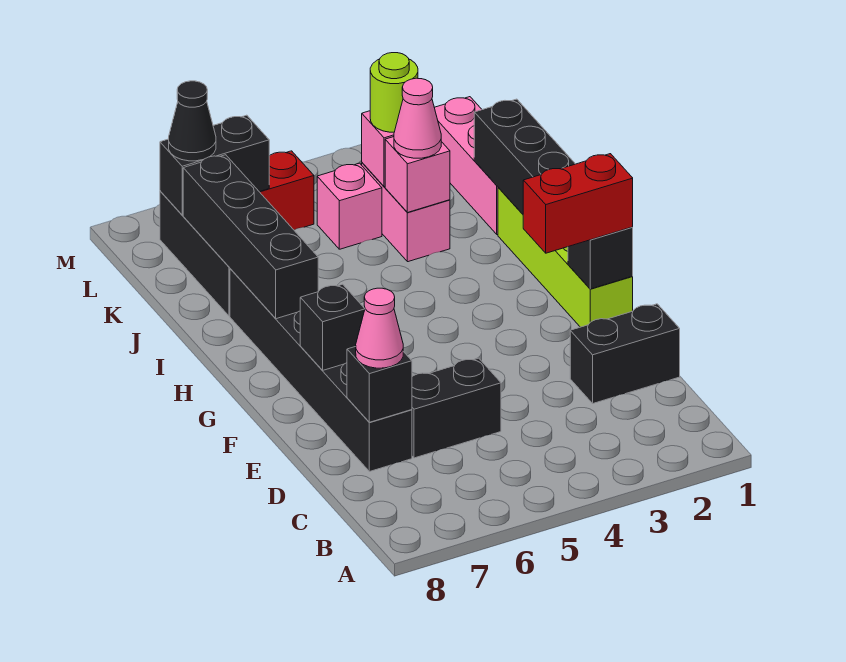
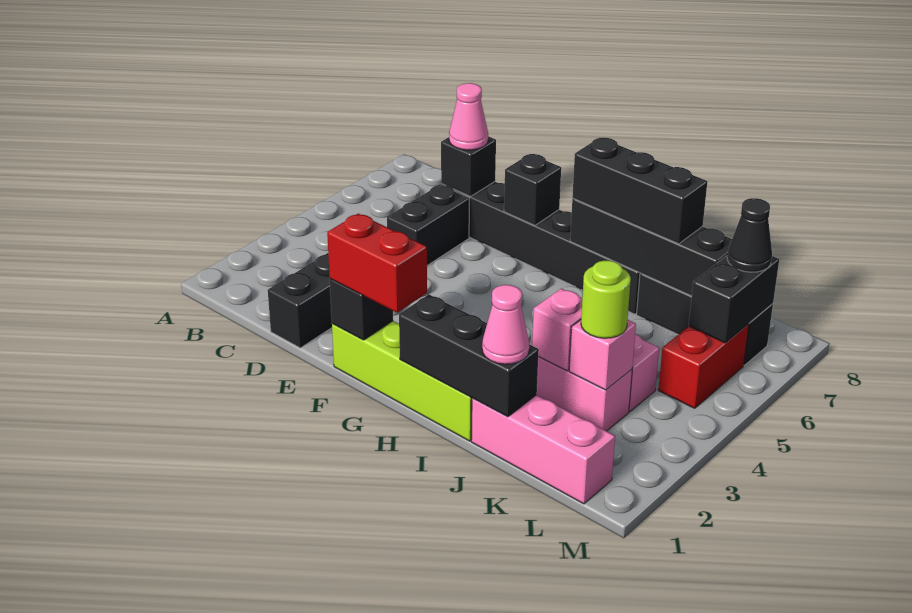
red 1x2 brick [523,154,633,253] -> red 1x2 brick turned to [327,214,427,313]
none -> black 1x3 brick [572,138,707,244]
pink 1x1 cone [394,78,441,158] -> pink 1x1 cone moved to [482,285,529,364]

